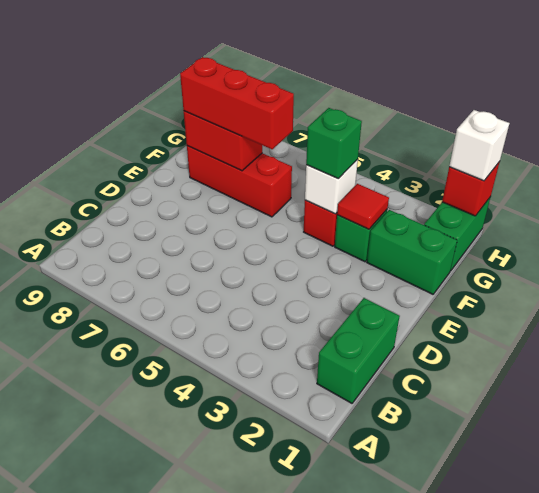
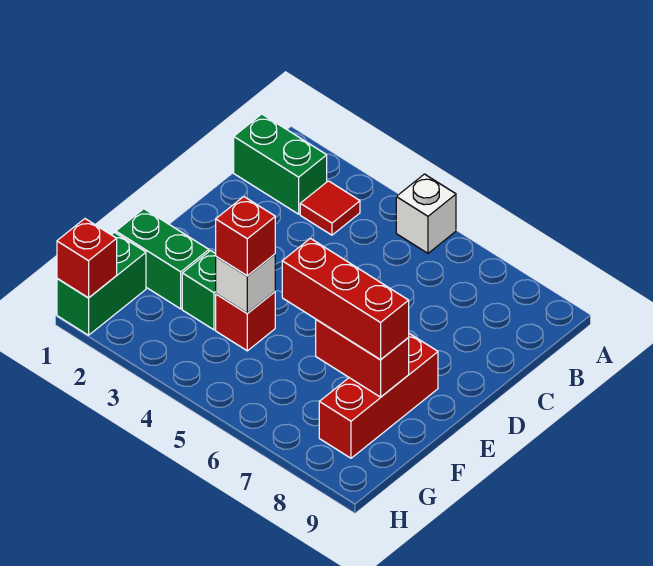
green 1x2 brick [317,298,400,403] -> green 1x2 brick turned to [234,114,327,214]
red 1x1 tile [337,184,389,229] -> red 1x1 tile moved to [300,181,360,235]
green 1x1 brick [306,108,362,179] -> red 1x1 brick [216,197,275,276]
red 1x3 brick [187,146,292,217] -> red 1x3 brick turned to [319,334,438,458]
white 1x1 brick [449,110,510,181] -> white 1x1 brick moved to [396,174,456,253]

